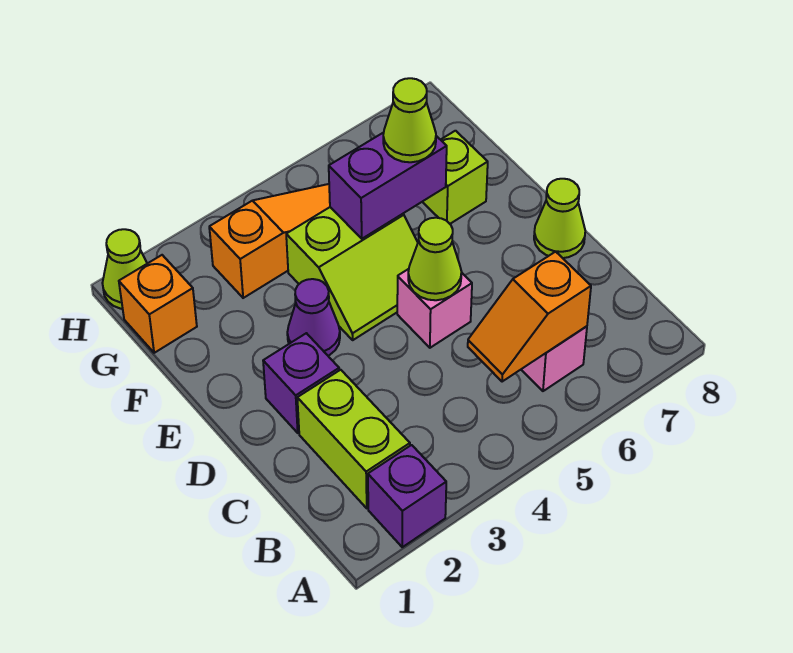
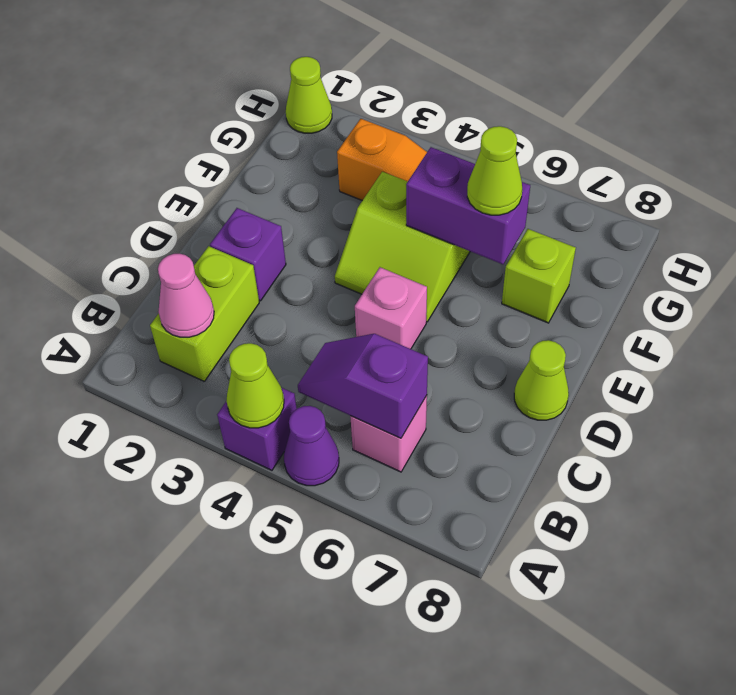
purple 1x1 brick [368,445,446,547] -> purple 1x1 brick moved to [217,388,297,470]
none -> pink 1x1 cone [158,254,214,337]
orange 1x2 slope [468,252,591,382] -> purple 1x2 slope [298,334,428,438]
lime 1x1 cone [408,218,461,300] -> lime 1x1 cone moved to [226,343,284,428]
purple 1x1 cone [287,279,340,356] -> purple 1x1 cone moved to [284,406,339,486]
orange 1x1 brick [119,255,197,353] -> none

